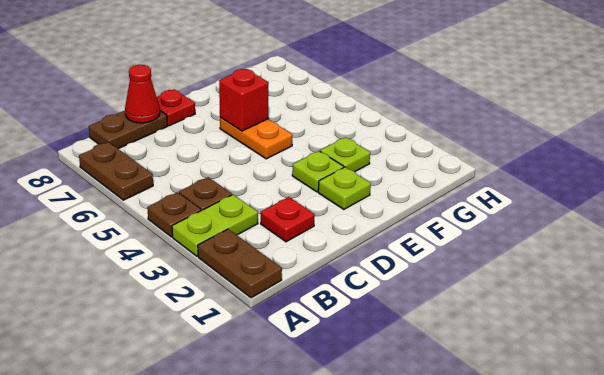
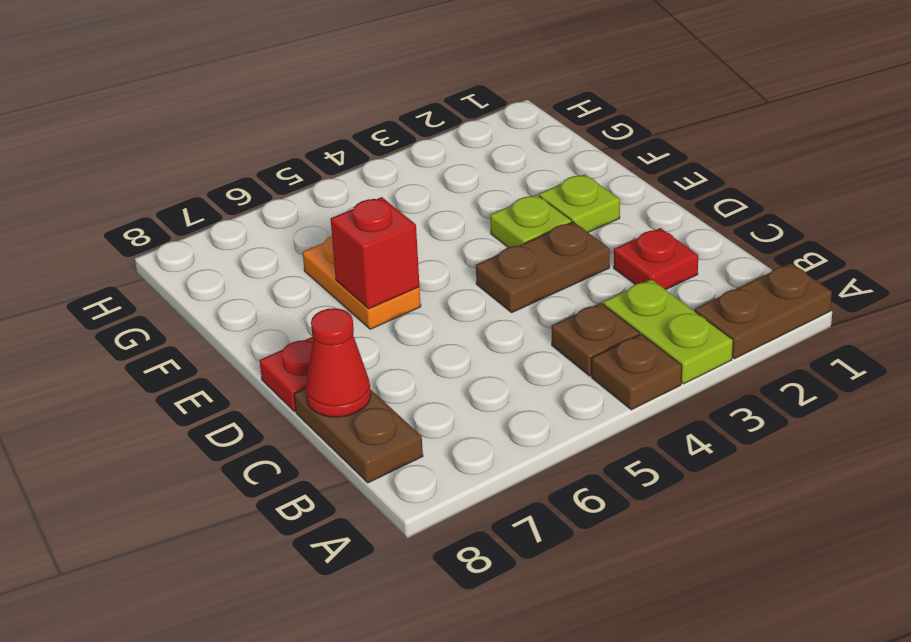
brown 1x2 plate [79,142,153,200] -> brown 1x2 plate moved to [476,222,610,313]
orange 1x2 plate [220,117,292,159] -> orange 1x2 plate turned to [303,236,421,329]
lime 1x1 plate [320,137,370,172] -> none

